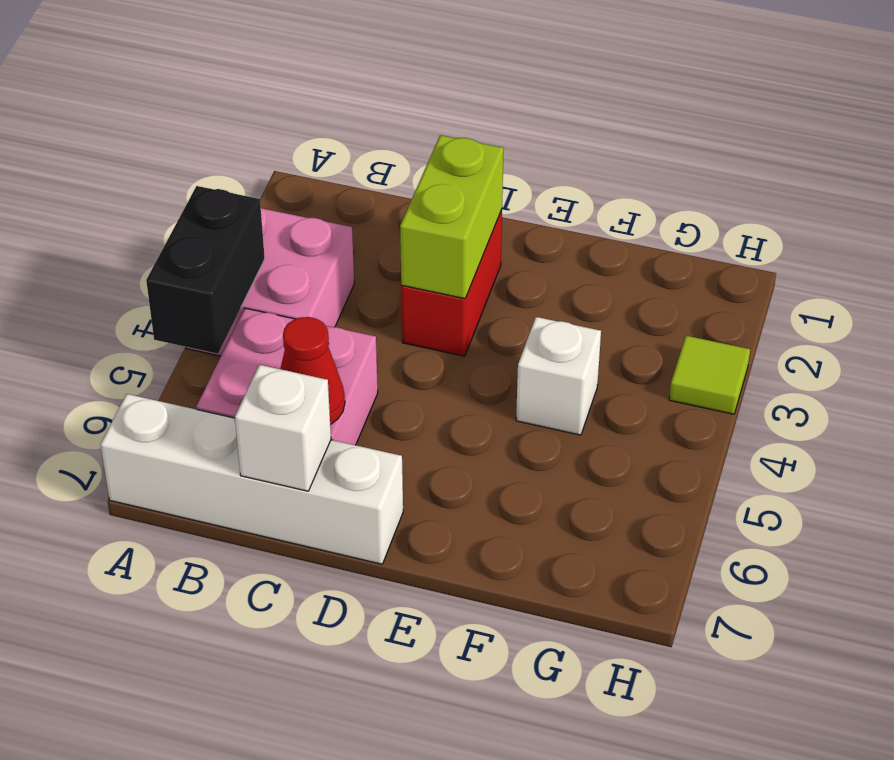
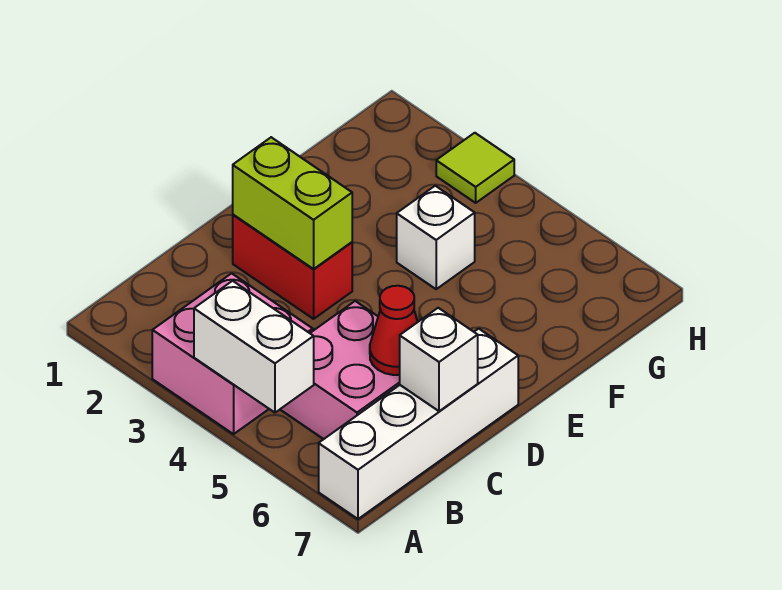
black 1x2 brick [146,186,265,354] -> white 1x2 brick [194,281,314,413]

